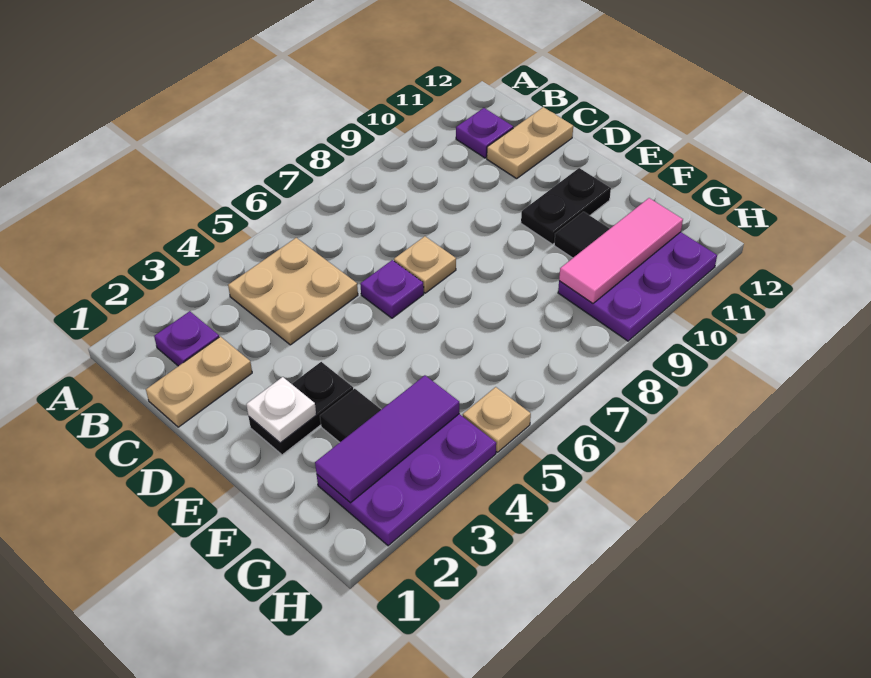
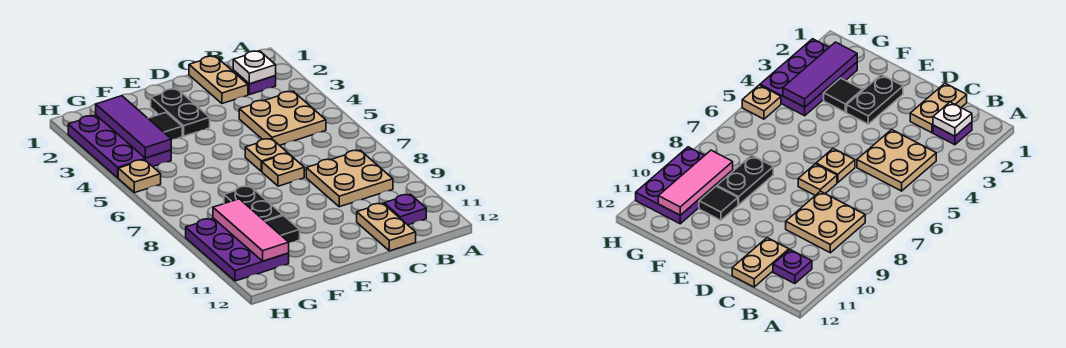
none -> tan 2x2 plate [306,150,393,207]
purple 1x1 plate [360,260,424,318] -> tan 1x1 plate [245,139,288,172]
white 1x1 plate [246,377,316,443] -> white 1x1 plate moved to [233,51,276,84]
black 1x2 plate [521,168,611,244] -> black 1x2 plate moved to [224,186,283,221]

